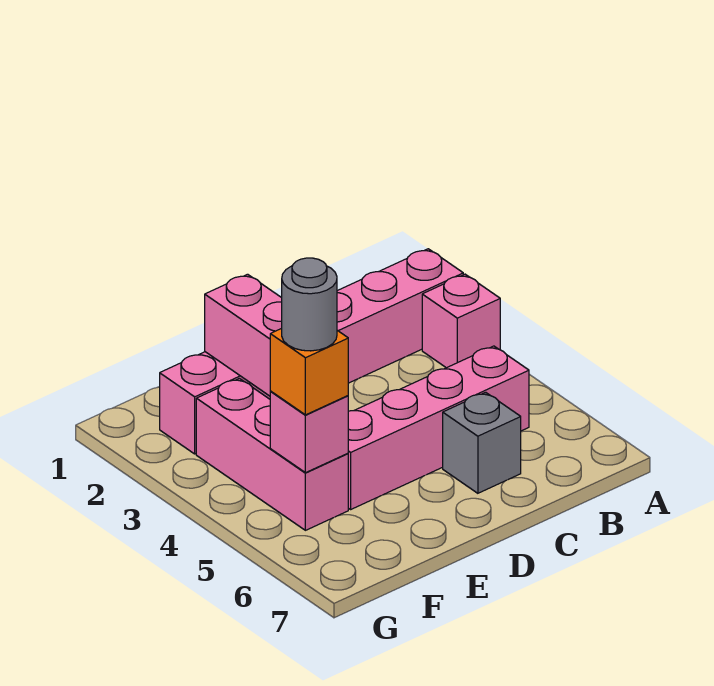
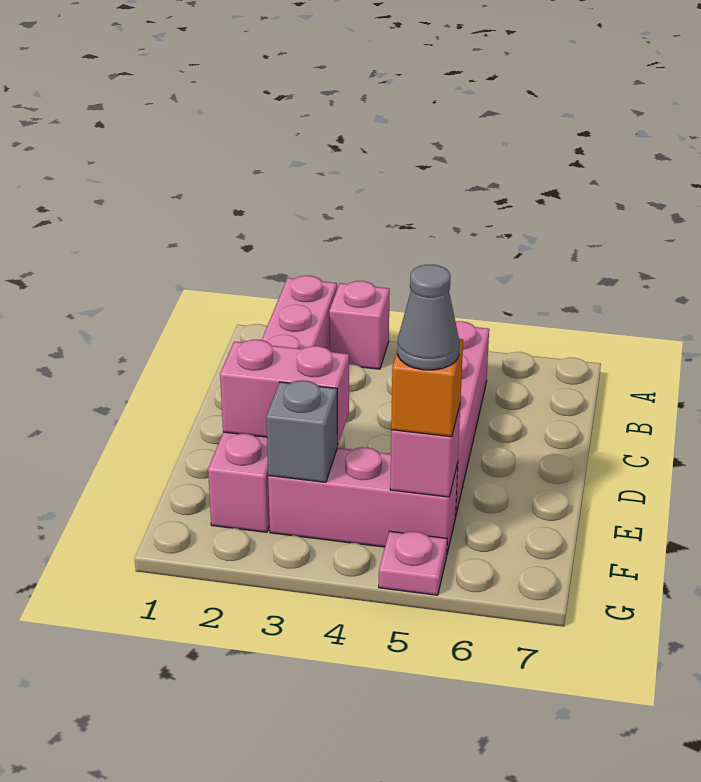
grey 1x1 brick [443,392,521,493] -> grey 1x1 brick moved to [266,381,338,482]
grey 1x1 round brick [282,258,337,351] -> grey 1x1 cone [398,265,459,370]
none -> pink 1x1 plate [379,531,447,595]

